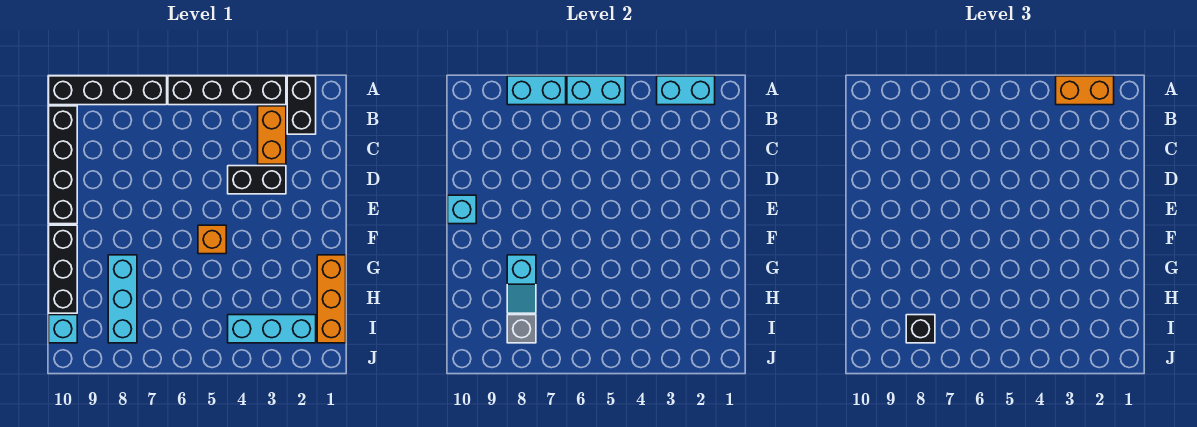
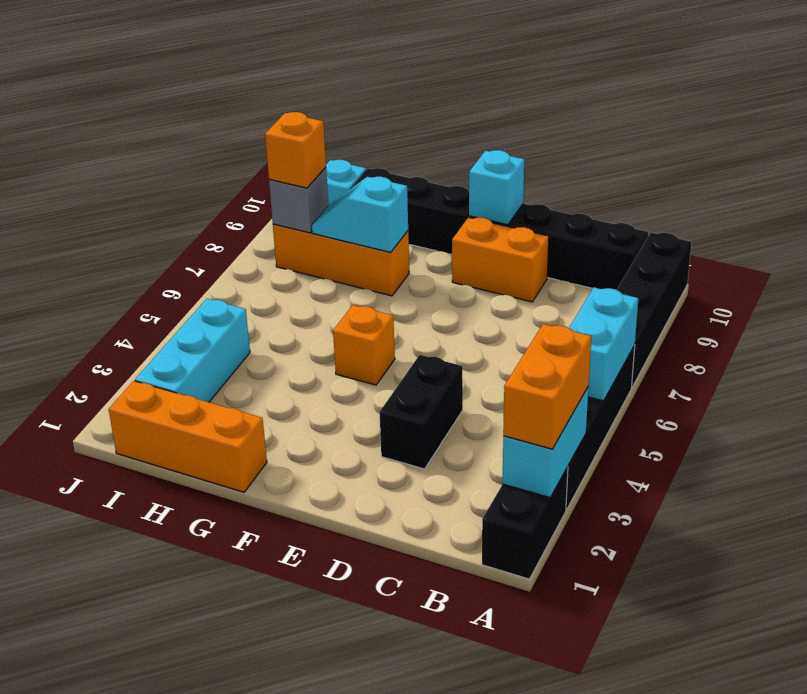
black 1x2 brick [287,76,316,134] -> black 1x2 brick turned to [482,467,568,579]
cyan 1x2 brick [507,76,566,105] -> none
orange 1x2 brick [258,106,286,164] -> orange 1x2 brick moved to [452,217,549,302]
cyan 1x3 brick [108,255,137,343] -> orange 1x3 brick [273,224,409,296]
black 1x1 brick [906,315,935,343] -> orange 1x1 brick [265,112,326,188]

